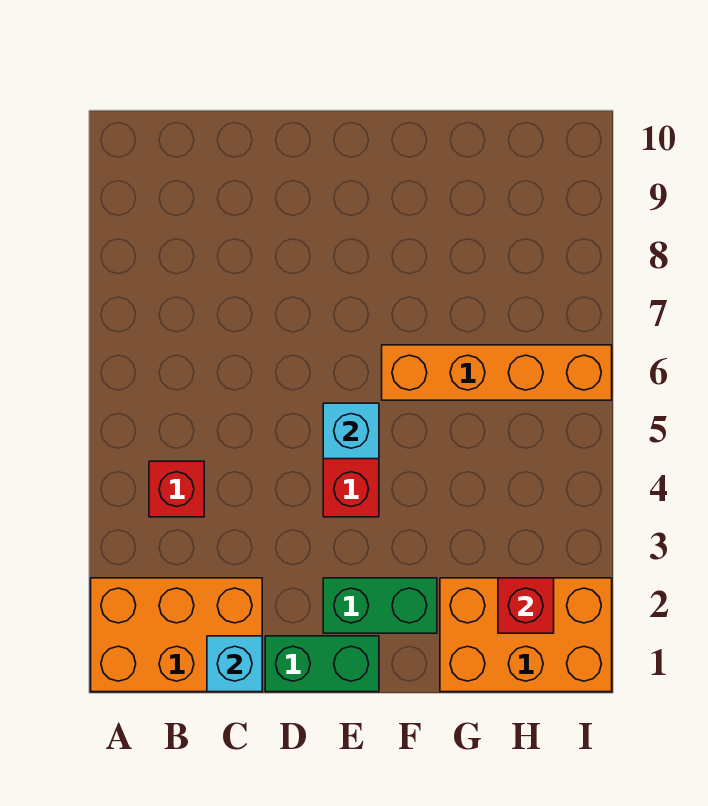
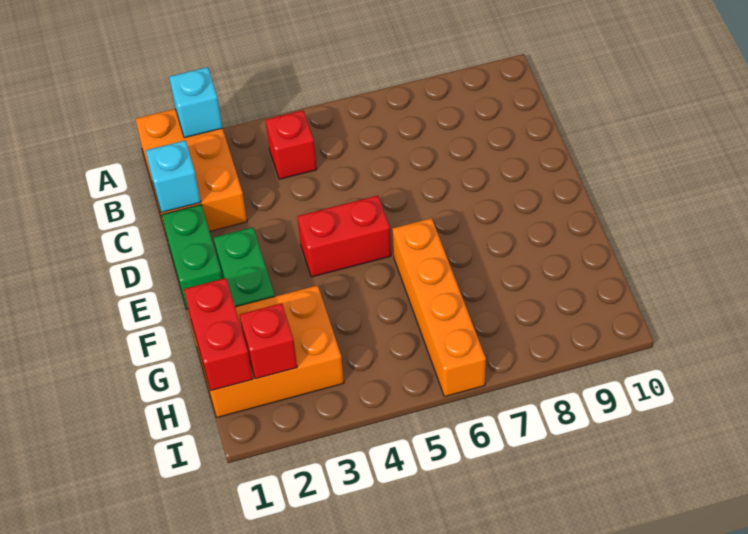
cyan 1x1 brick [323,403,379,459] -> cyan 1x1 brick moved to [169,67,223,138]
orange 2x3 brick [440,578,612,692] -> orange 2x3 brick turned to [192,285,344,417]
none -> red 1x2 brick [184,278,253,391]

